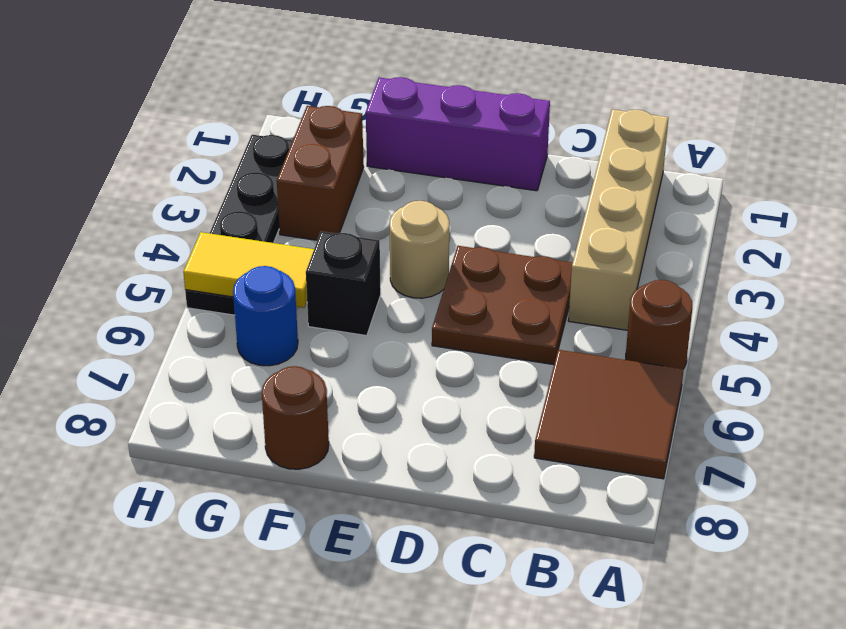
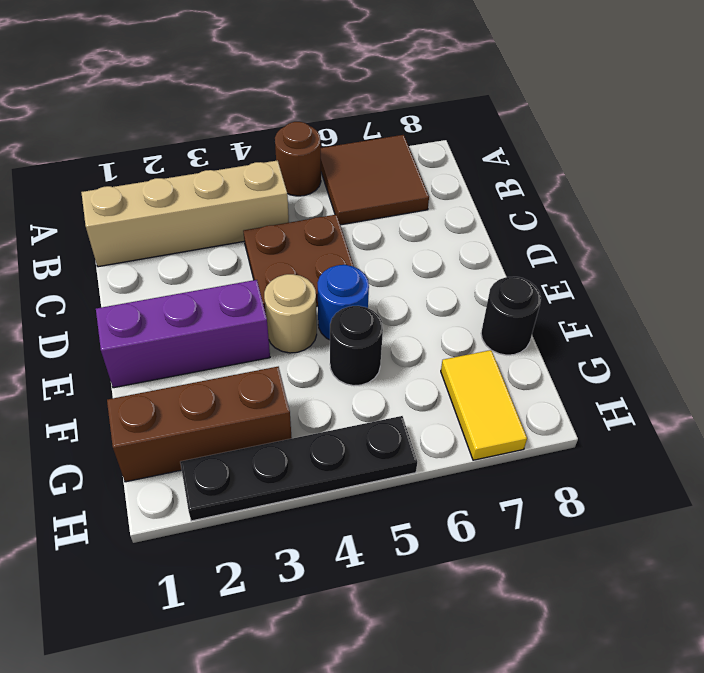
purple 1x3 brick [366,77,550,191] -> purple 1x3 brick turned to [96,280,270,388]
black 1x1 brick [306,232,381,336] -> black 1x1 round brick [330,306,383,386]
brown 1x1 round brick [262,366,329,469] -> black 1x1 round brick [481,277,541,355]
brown 1x2 brick [277,106,364,240] -> brown 1x3 brick [107,367,292,482]
yellow 1x2 tile [183,232,314,308] -> yellow 1x2 tile moved to [441,350,527,460]
blue 1x1 round brick [233,266,298,366] -> blue 1x1 round brick moved to [318,265,369,340]

